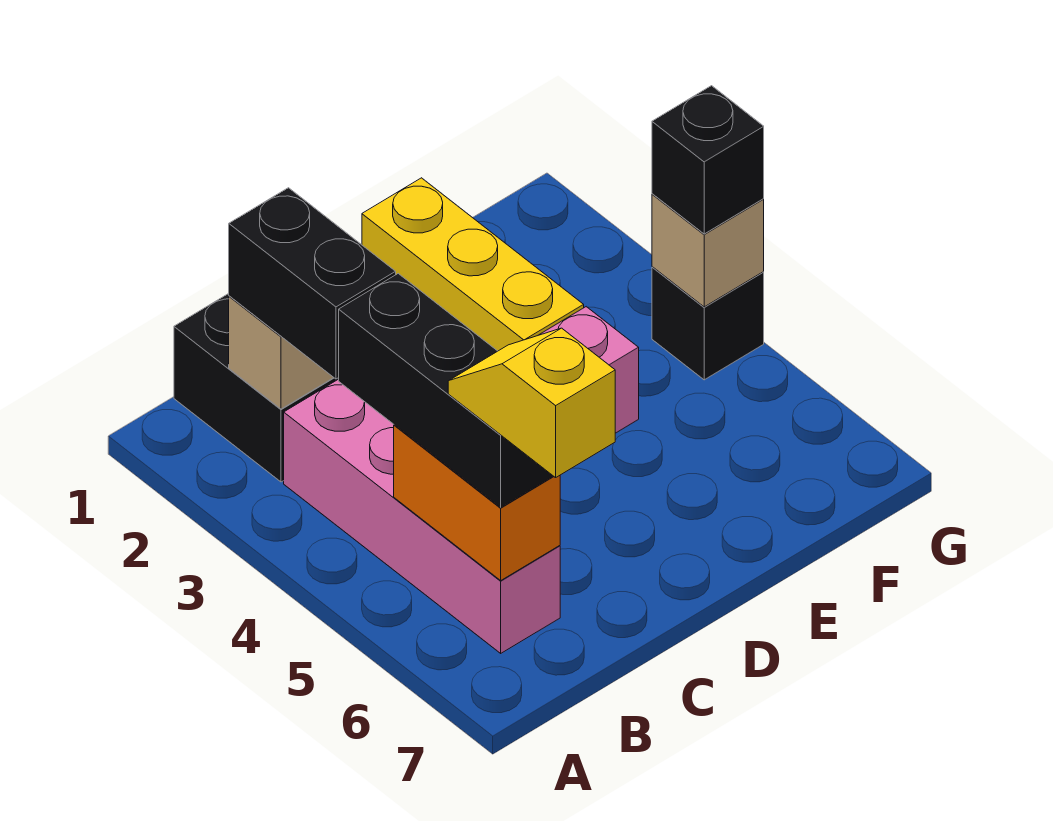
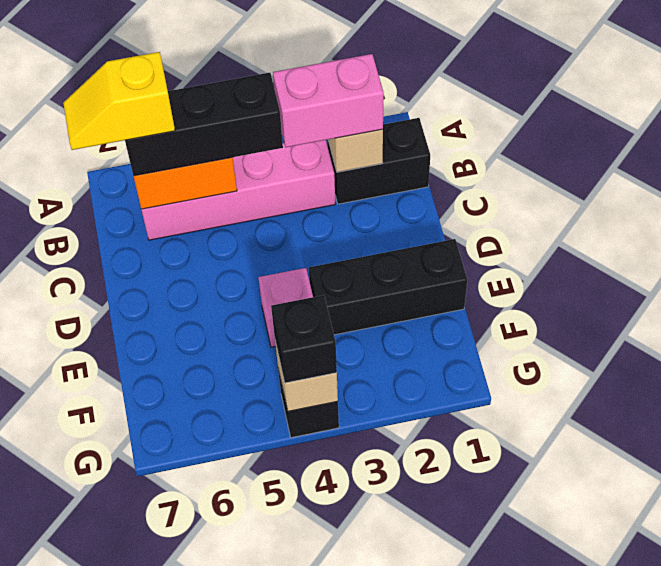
black 1x2 brick [229,188,396,379] -> pink 1x2 brick [273,54,384,147]
yellow 1x2 slope [448,328,615,478] -> yellow 1x2 slope turned to [63,52,175,150]
yellow 1x3 brick [362,178,584,351] -> black 1x3 brick [309,239,467,335]

